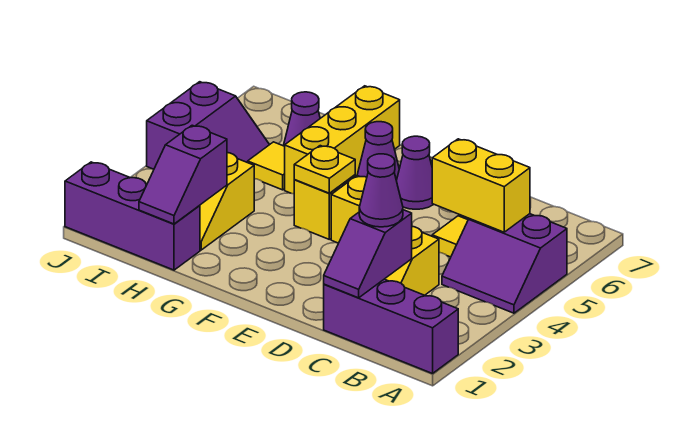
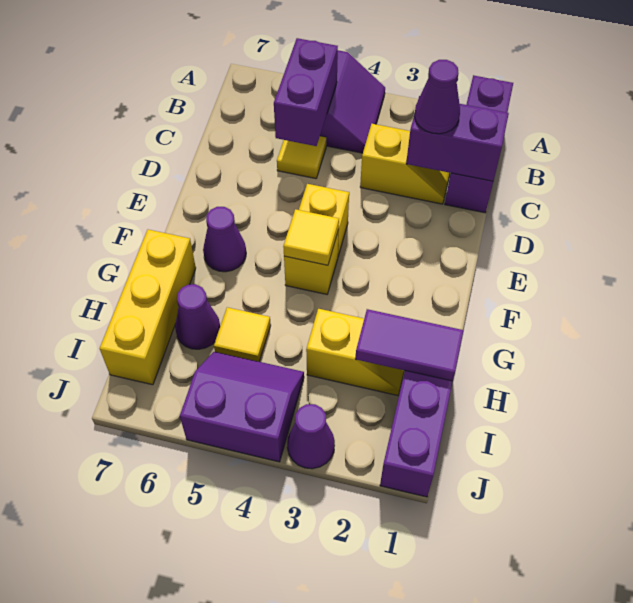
yellow 1x2 brick [432,139,530,232] -> purple 1x2 brick [274,38,338,146]
purple 1x2 slope [324,210,412,298] -> purple 1x2 brick [406,96,509,181]
purple 1x1 cone [396,136,434,209] -> purple 1x1 cone moved to [287,404,335,469]
yellow 1x1 plate [294,146,355,193] -> yellow 1x1 tile [283,209,339,265]
yellow 1x3 brick [285,86,400,194] -> yellow 1x3 brick turned to [100,230,196,385]
purple 1x2 slope [139,125,227,224] -> purple 1x2 tile [355,309,464,381]

